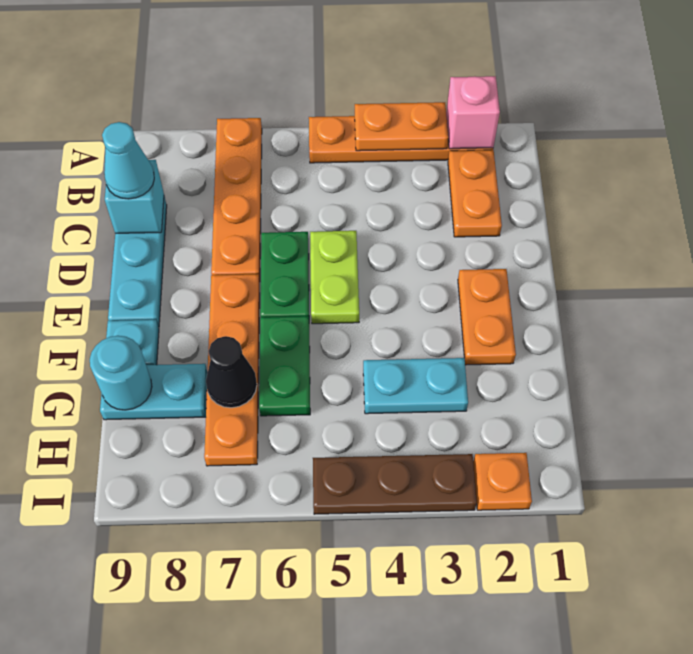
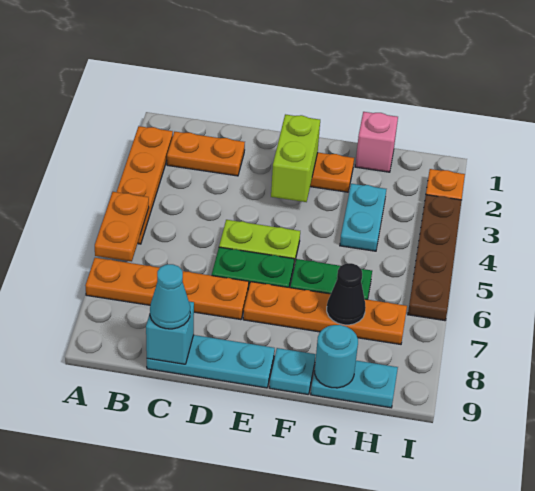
pink 1x1 brick [446,76,500,149] -> pink 1x1 brick moved to [355,112,398,172]
orange 1x2 plate [355,102,448,151] -> orange 1x2 plate moved to [95,192,149,261]
none -> lime 1x2 brick [271,114,320,202]
cyan 1x2 plate [100,364,208,420] -> cyan 1x2 plate turned to [311,361,398,408]
brown 1x3 plate [313,454,477,514] -> brown 1x4 plate [408,195,462,321]

